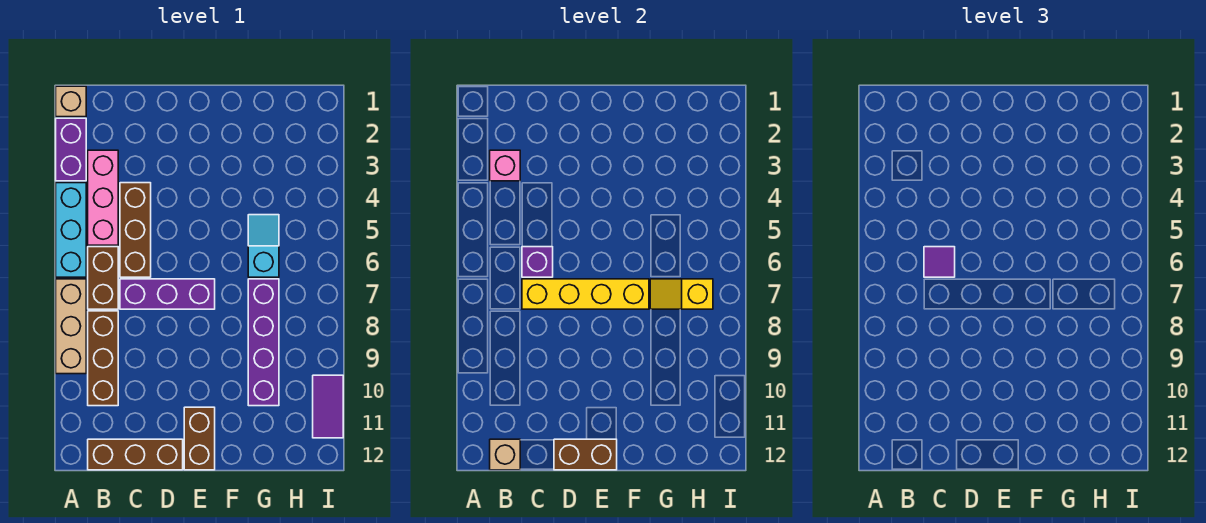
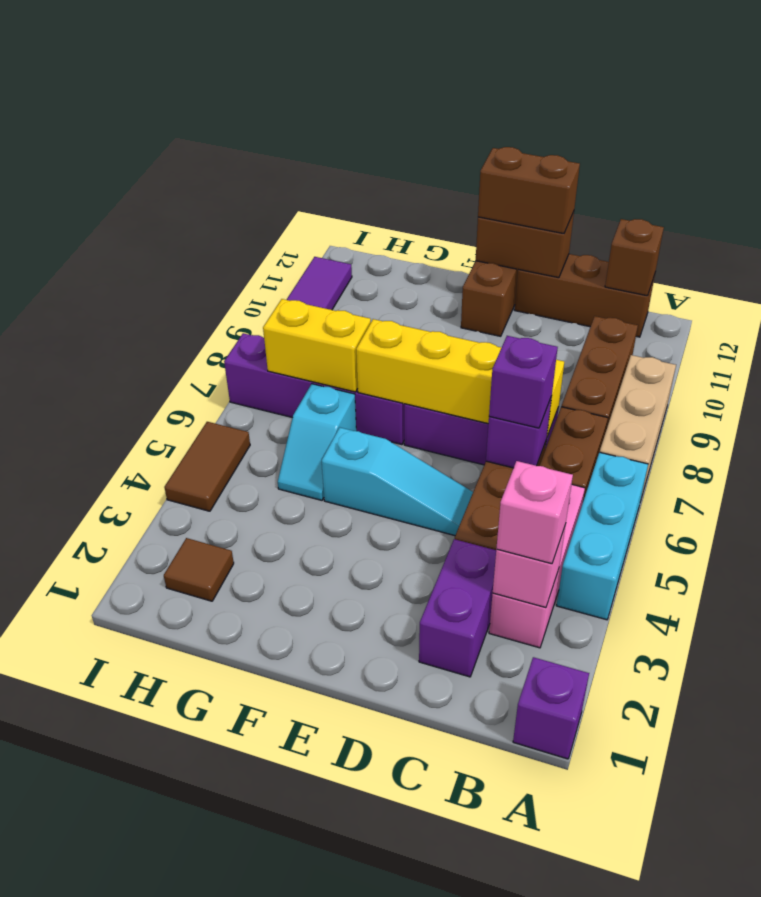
tan 1x1 brick [56,86,86,117] -> purple 1x1 brick [513,657,589,759]
purple 1x2 brick [56,118,86,181] -> purple 1x2 brick moved to [419,539,496,677]
none -> pink 1x1 brick [496,461,573,564]
tan 1x1 brick [490,439,520,470] -> brown 1x1 brick [605,219,664,296]
purple 1x1 tile [924,247,955,277] -> purple 1x1 brick [489,336,558,428]
none -> cyan 1x3 slope [322,427,473,536]
none -> brown 1x2 brick [478,147,580,234]
purple 1x4 brick [248,279,279,406] -> purple 1x4 brick turned to [224,333,404,445]
yellow 1x2 slope [650,279,713,309] -> yellow 1x2 brick [263,299,371,392]
none -> brown 1x1 tile [164,538,234,601]
none -> brown 1x2 tile [164,422,250,511]

